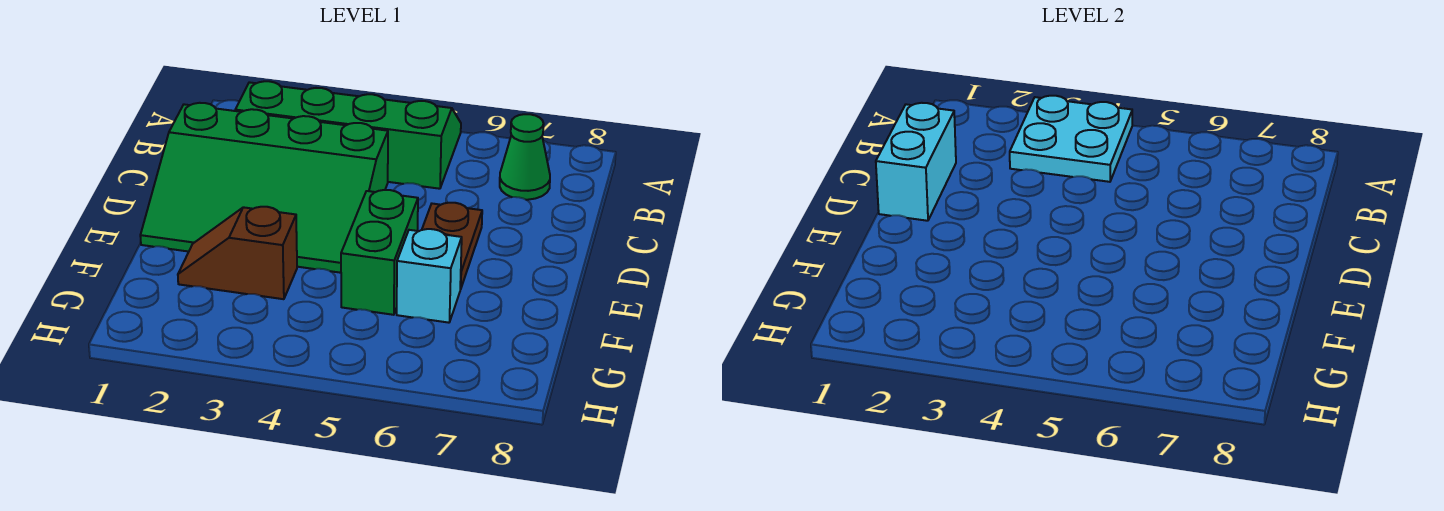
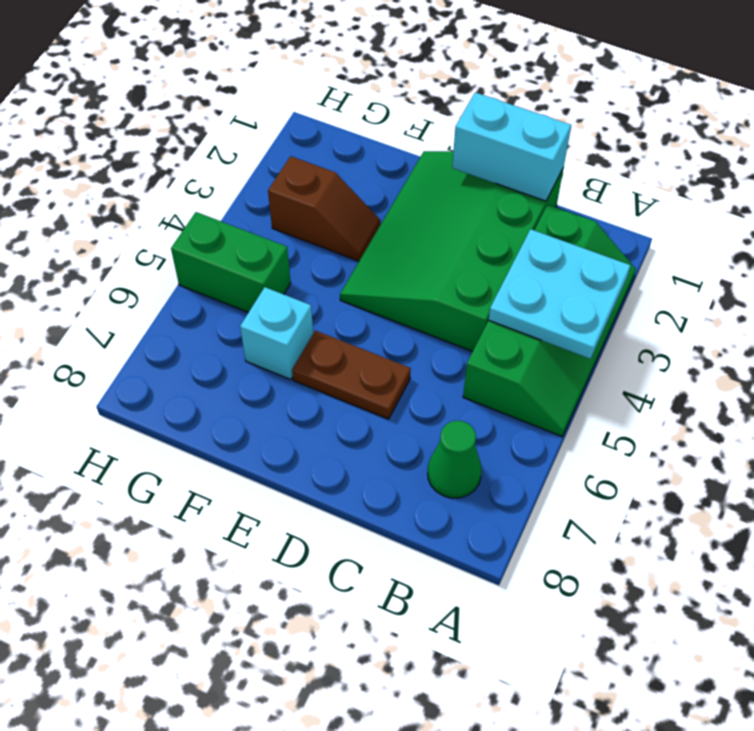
green 1x2 brick [341,190,418,315] -> green 1x2 brick moved to [171,212,291,312]
brown 1x2 slope [178,207,297,299] -> brown 1x2 slope turned to [268,156,381,261]

